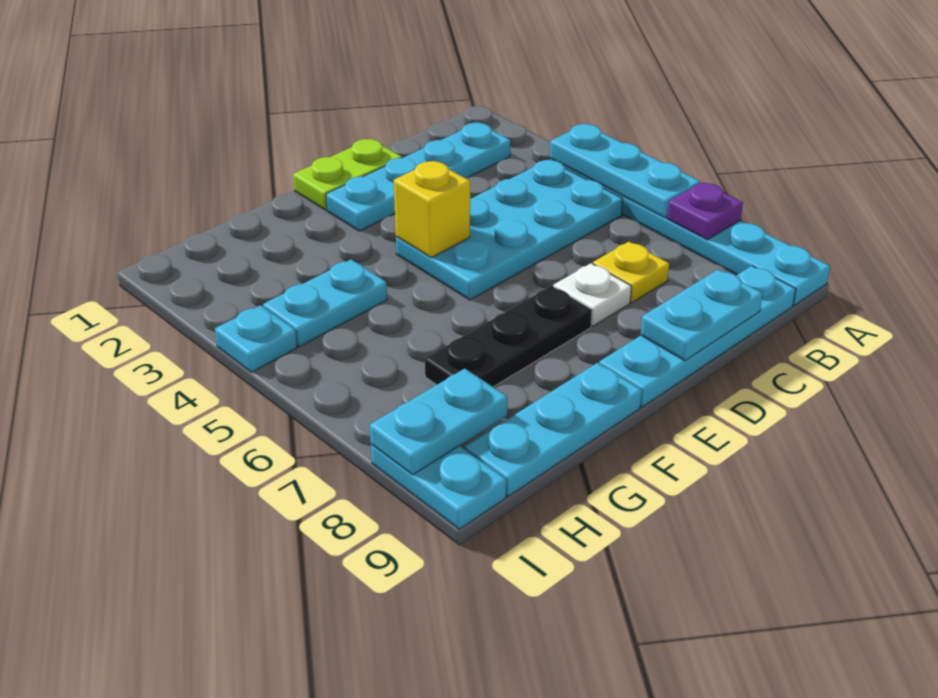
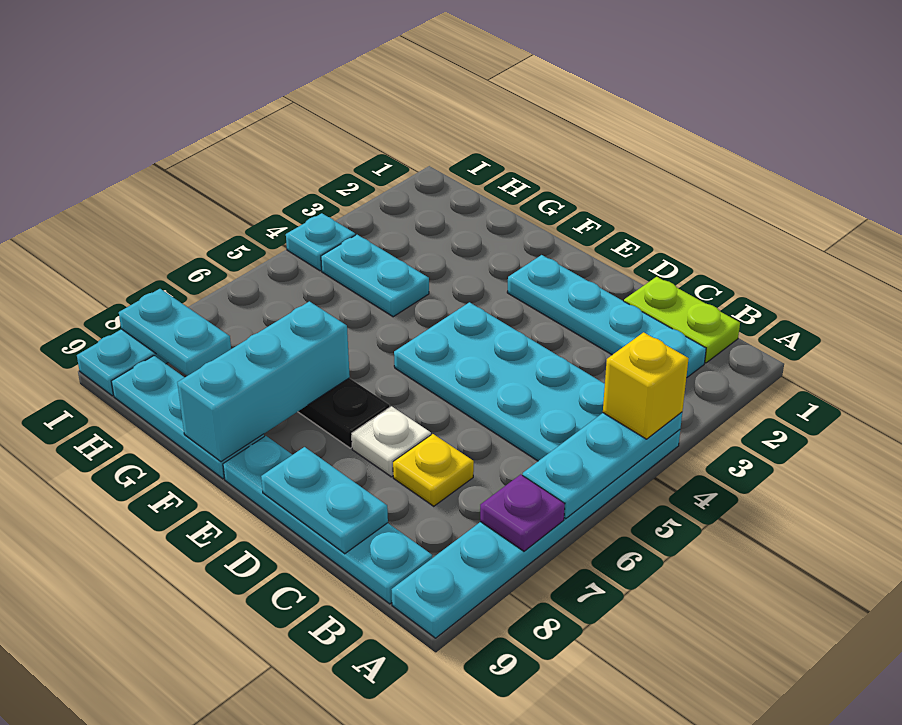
lime 1x2 plate [293,139,402,210] -> lime 1x2 plate moved to [624,277,740,363]
yellow 1x1 brick [394,161,470,258] -> yellow 1x1 brick moved to [603,332,689,439]
none -> cyan 1x3 brick [177,301,350,462]

